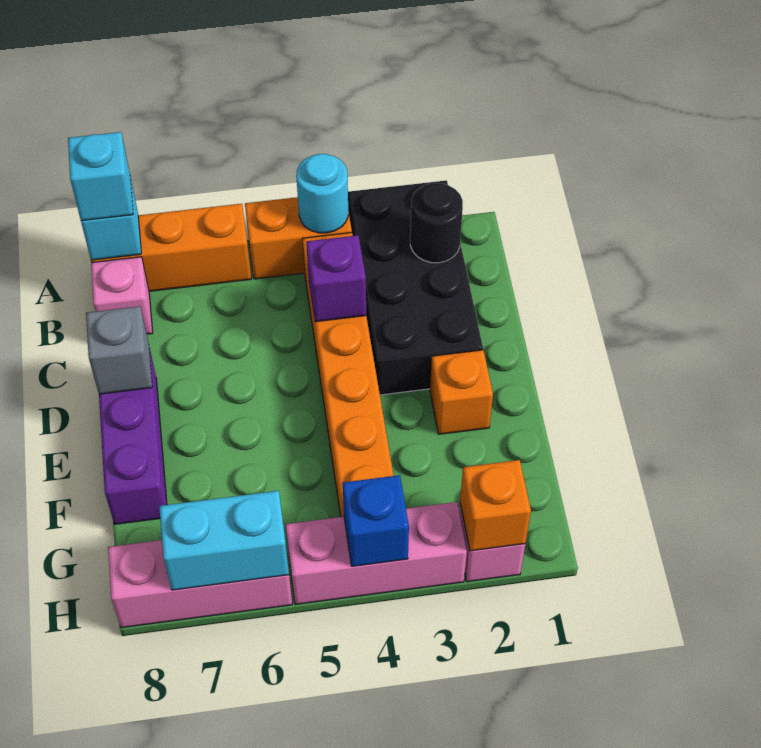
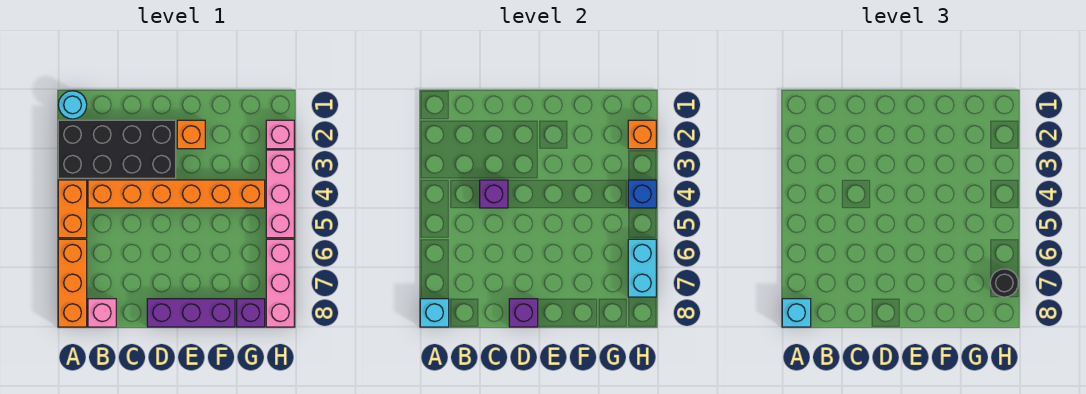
cyan 1x1 round brick [296,154,348,233] -> cyan 1x1 round brick moved to [58,91,87,119]
black 1x1 round brick [410,183,463,263] -> black 1x1 round brick moved to [990,269,1018,297]
grey 1x1 brick [86,306,152,394] -> purple 1x1 brick [509,299,538,327]
none -> purple 1x1 brick [237,299,265,327]

